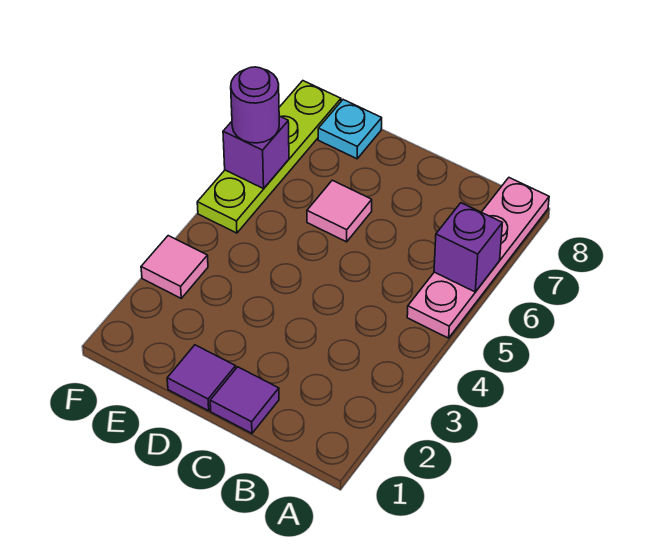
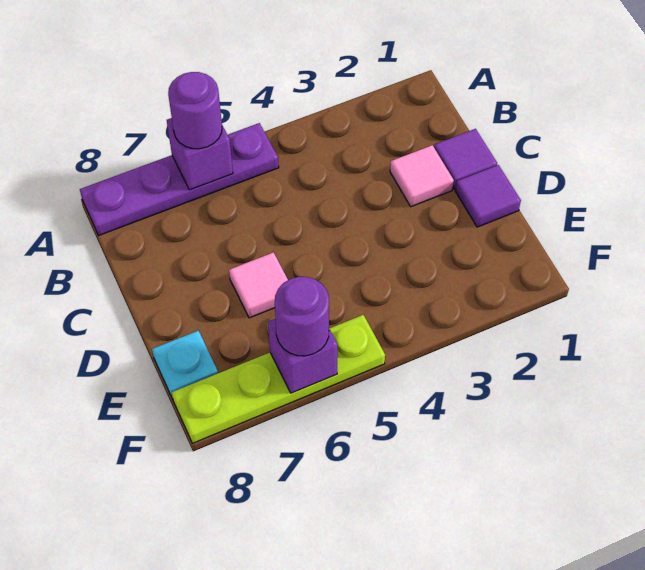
pink 1x4 plate [407,178,549,338] -> purple 1x4 plate [80,123,279,235]
none -> purple 1x1 round brick [168,72,222,149]
pink 1x1 tile [141,236,208,298] -> pink 1x1 tile moved to [390,145,454,207]

